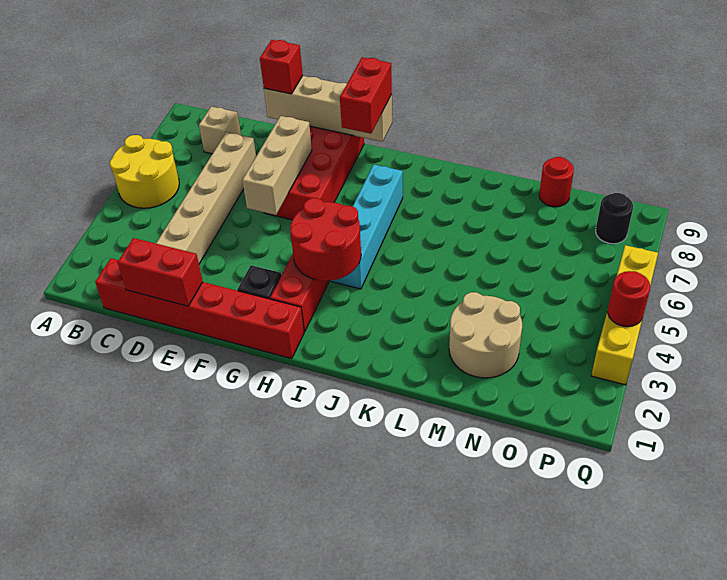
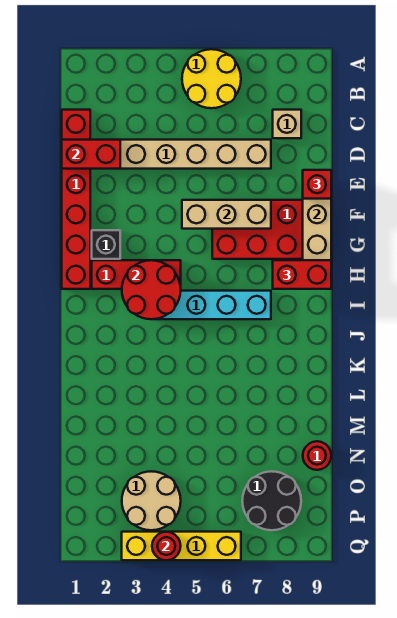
red 1x2 brick [118,238,203,306] -> red 1x2 brick turned to [62,140,120,169]
tan 2x2 round brick [449,292,522,378] -> tan 2x2 round brick moved to [122,471,181,530]
black 1x1 round brick [596,193,633,244] -> black 2x2 round brick [242,471,301,530]

